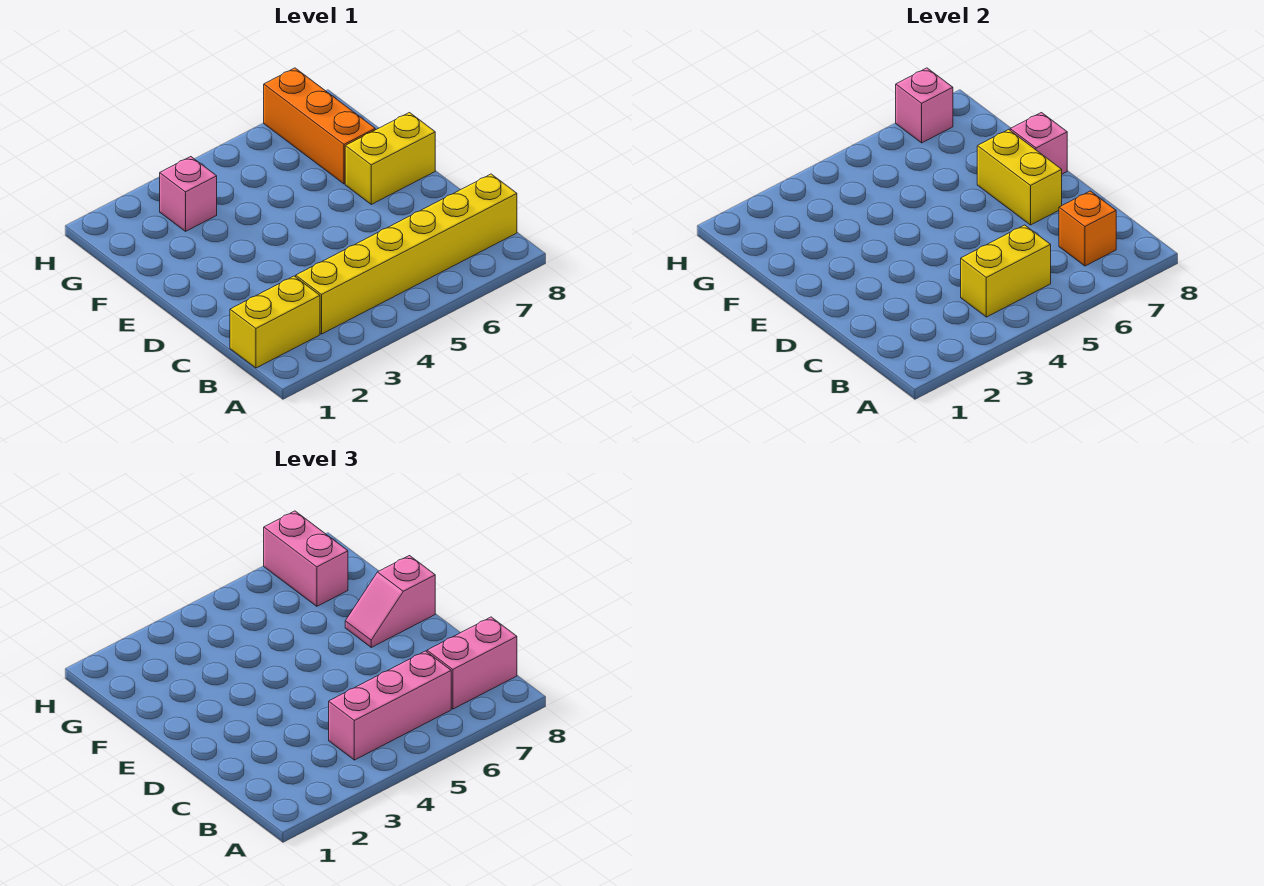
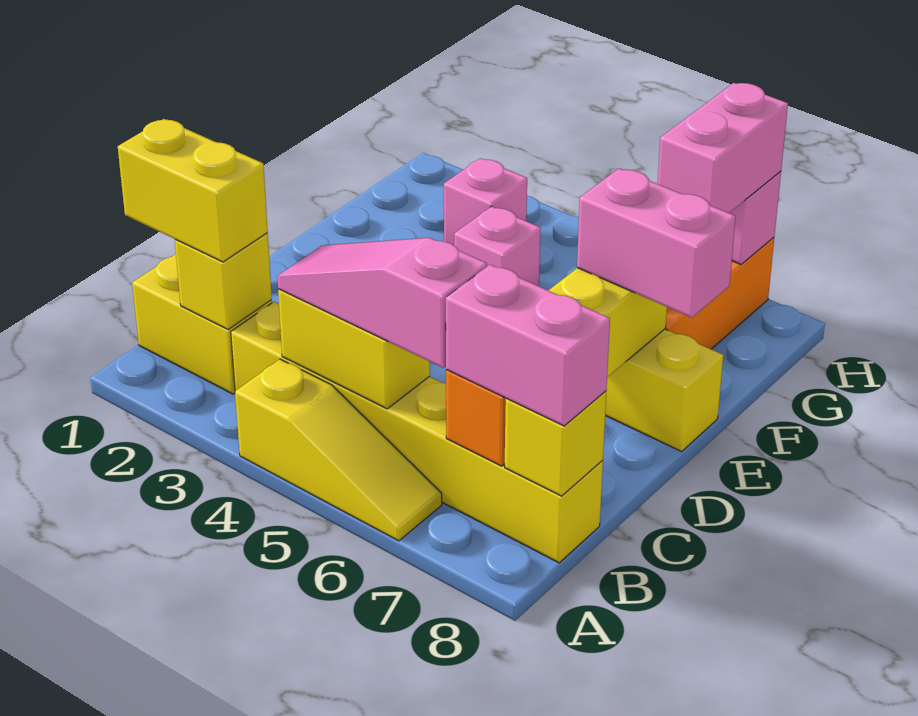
none -> yellow 1x3 slope [235,359,442,541]
none -> yellow 1x2 brick [118,119,268,262]
none -> yellow 1x1 brick [175,233,272,330]
pink 1x3 brick [329,651,451,760] -> pink 1x3 slope [277,238,487,368]
none -> yellow 1x1 brick [505,391,606,496]
pink 1x2 slope [345,556,435,647] -> pink 1x2 brick [577,169,736,318]
pink 1x1 brick [1010,113,1067,174] -> pink 1x1 brick moved to [454,206,541,286]

